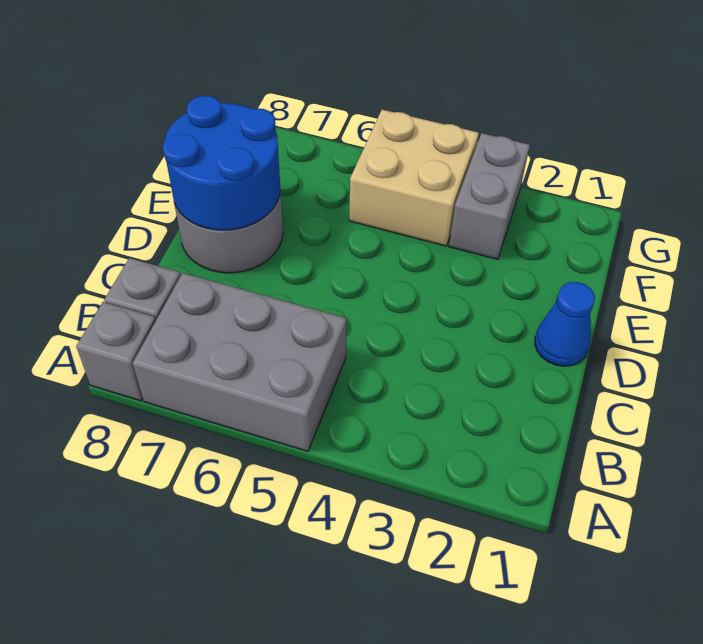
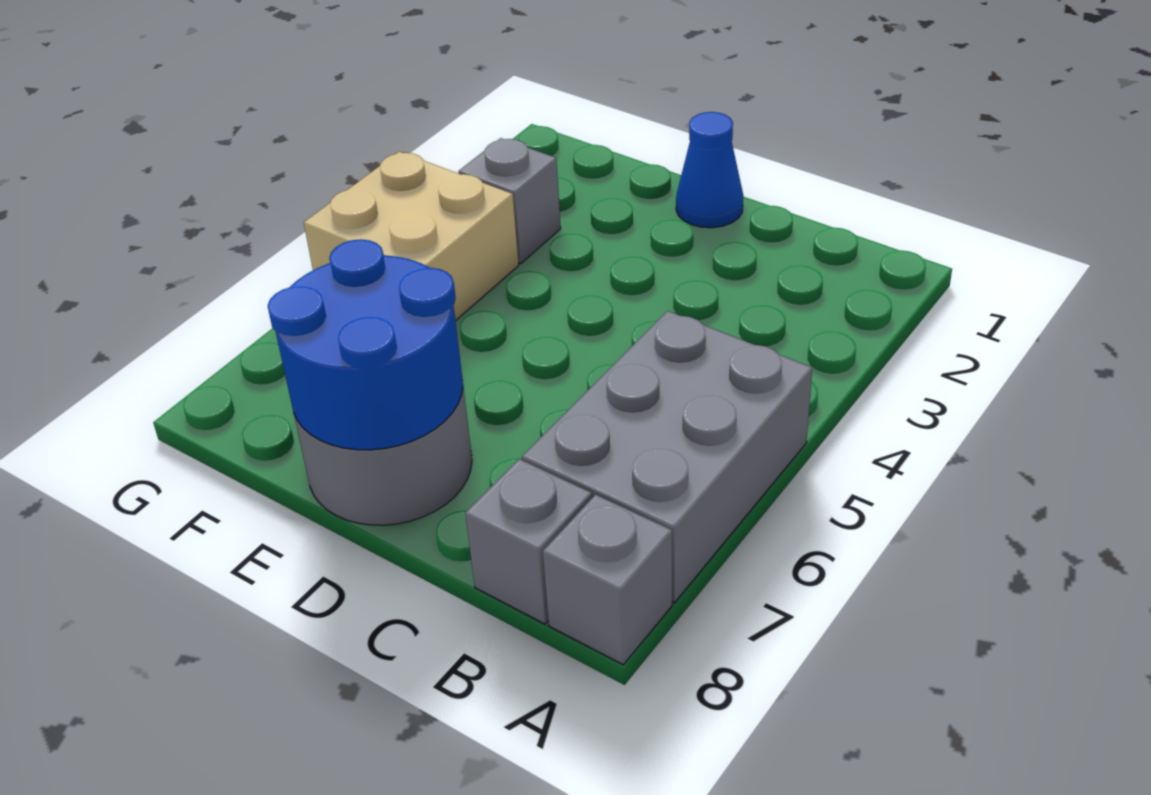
grey 1x2 brick [449,133,530,259] -> grey 1x1 brick [458,138,561,264]

